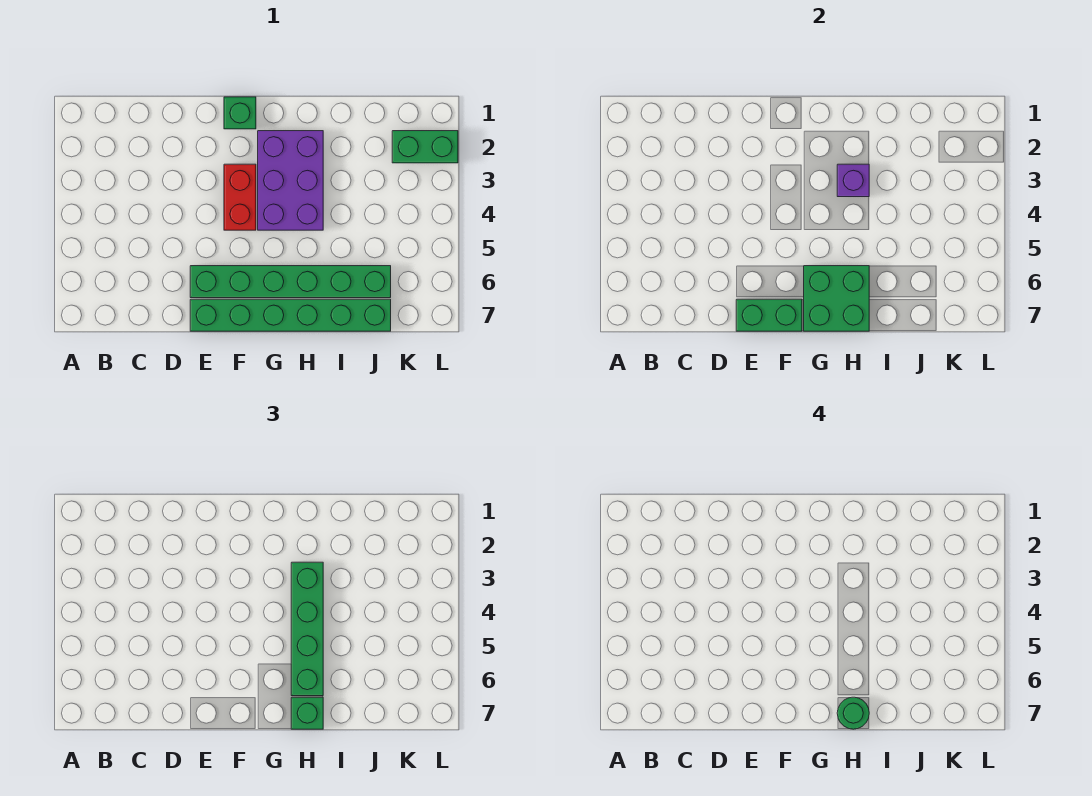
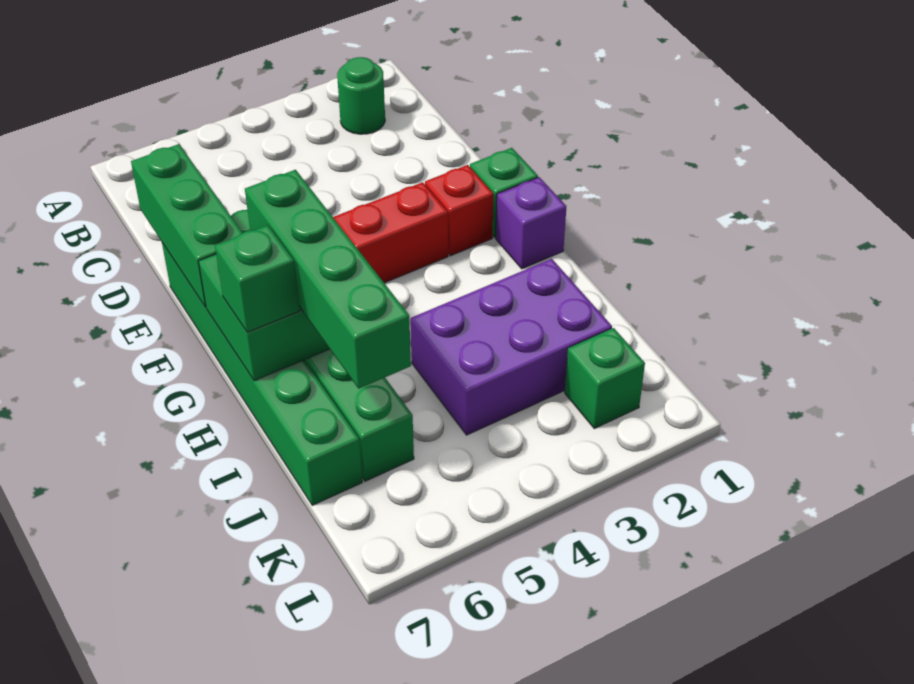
green 1x2 brick [736,299,802,331] -> green 1x3 brick [131,144,243,307]
none -> red 1x1 brick [425,165,493,256]
purple 2x3 brick [258,131,323,230] -> purple 2x3 brick moved to [410,259,612,435]
purple 1x1 brick [837,164,869,197] -> purple 1x1 brick moved to [496,177,566,269]
green 1x4 brick [291,562,323,696] -> green 1x4 brick turned to [245,170,411,389]
green 1x1 round brick [837,697,869,729] -> green 1x1 round brick moved to [337,57,385,134]
green 1x2 brick [392,131,458,163] -> green 1x1 brick [565,328,645,429]

